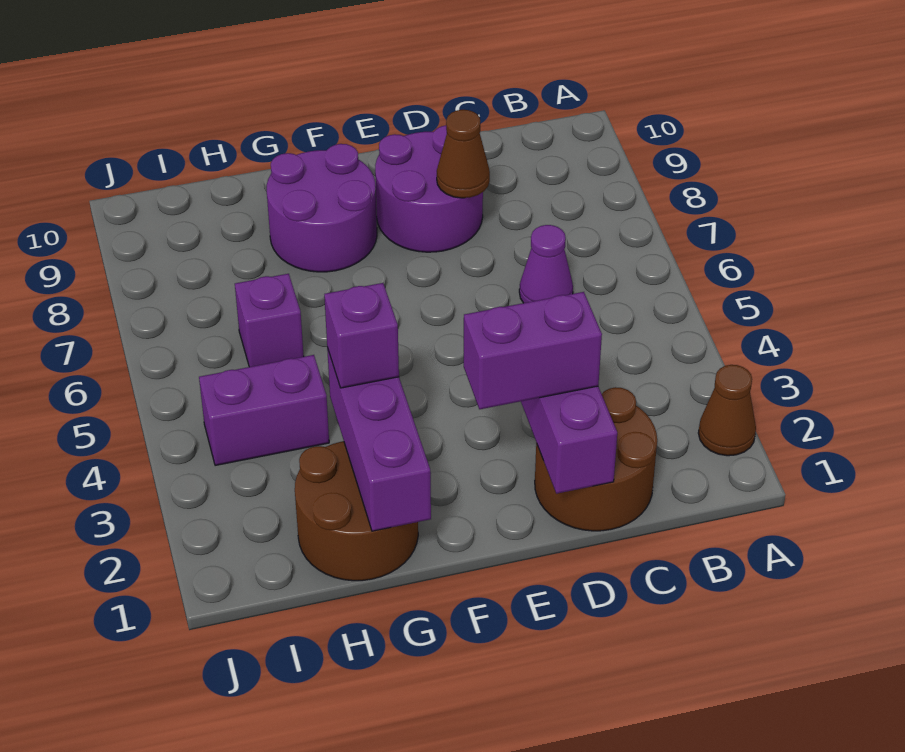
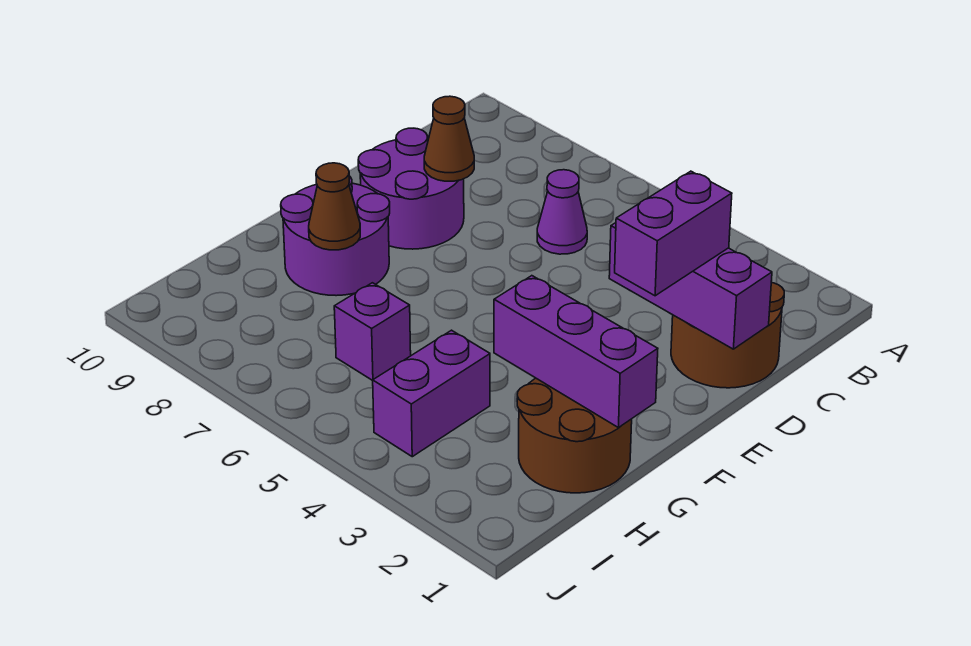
brown 1x1 cone [698,365,756,456] -> brown 1x1 cone moved to [309,163,360,250]
purple 1x1 brick [324,283,399,388] -> none

